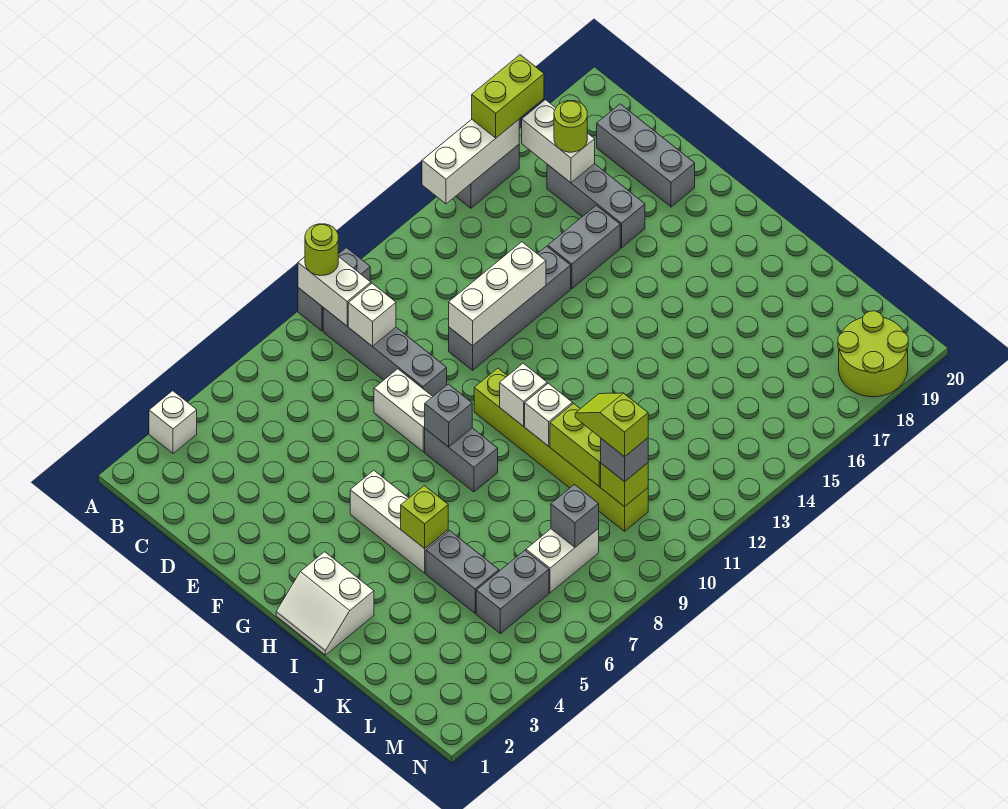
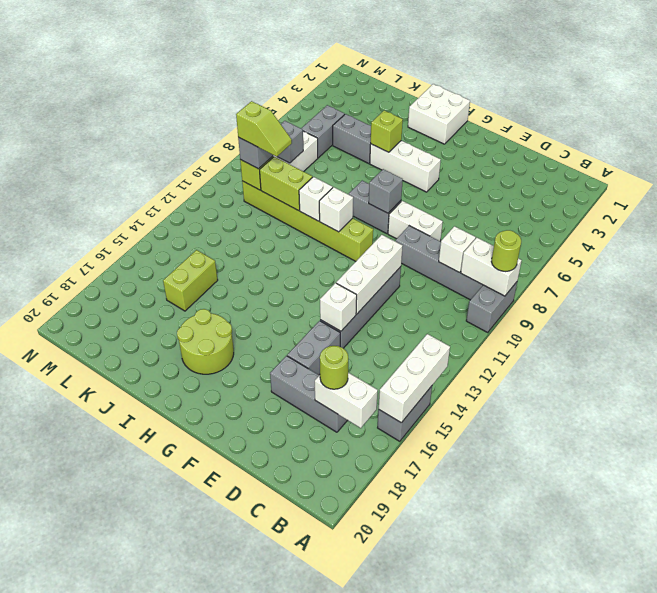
white 1x1 brick [149,391,197,454] -> white 1x1 brick moved to [320,283,357,331]
lime 1x2 brick [472,55,544,138] -> lime 1x2 brick moved to [163,250,218,311]
grey 1x3 brick [597,104,695,207] -> none
white 2x2 slope [276,552,374,655] -> white 2x2 brick [408,84,470,144]
lime 2x2 round brick [838,311,908,397] -> lime 2x2 round brick moved to [177,309,234,374]

